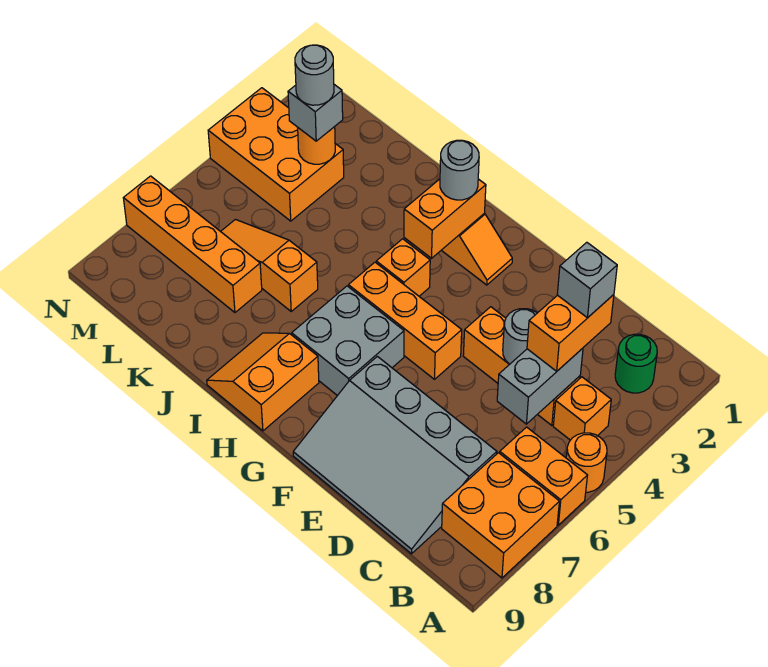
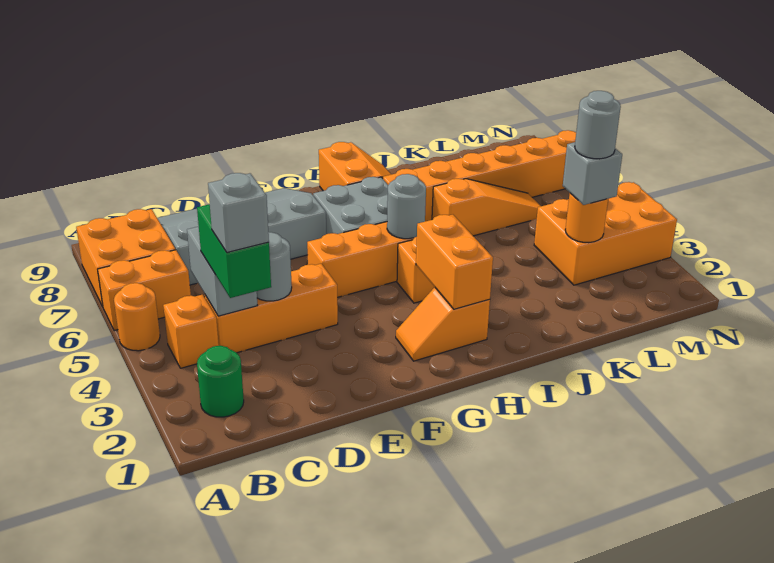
orange 1x2 brick [527,295,614,371] -> green 1x2 brick [197,204,271,298]
grey 1x1 round brick [440,140,479,200] -> grey 1x1 round brick moved to [387,174,426,239]
orange 1x4 brick [123,176,262,312] -> orange 1x6 brick [383,130,576,221]

